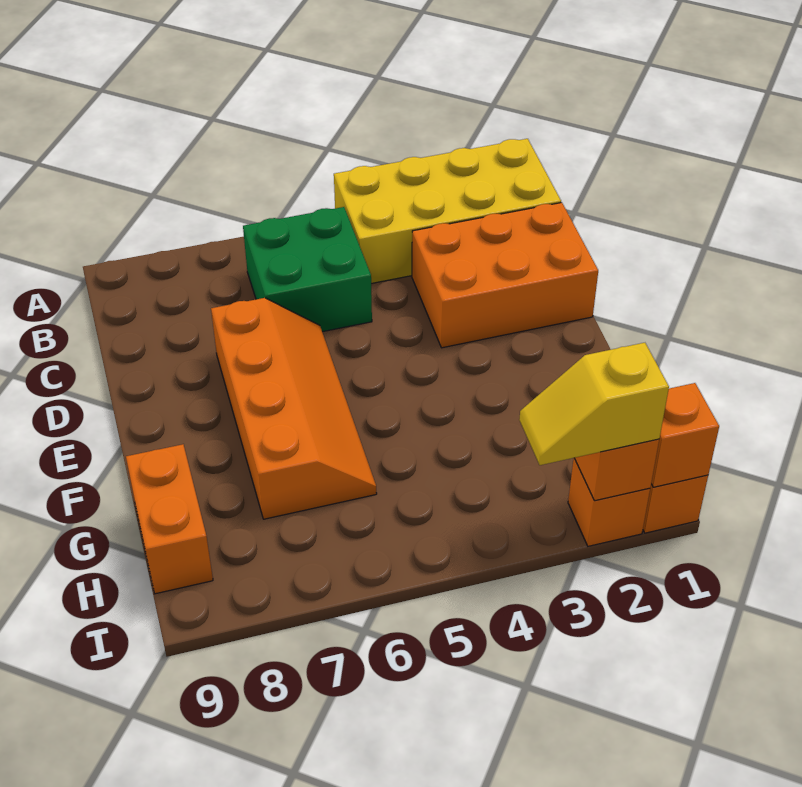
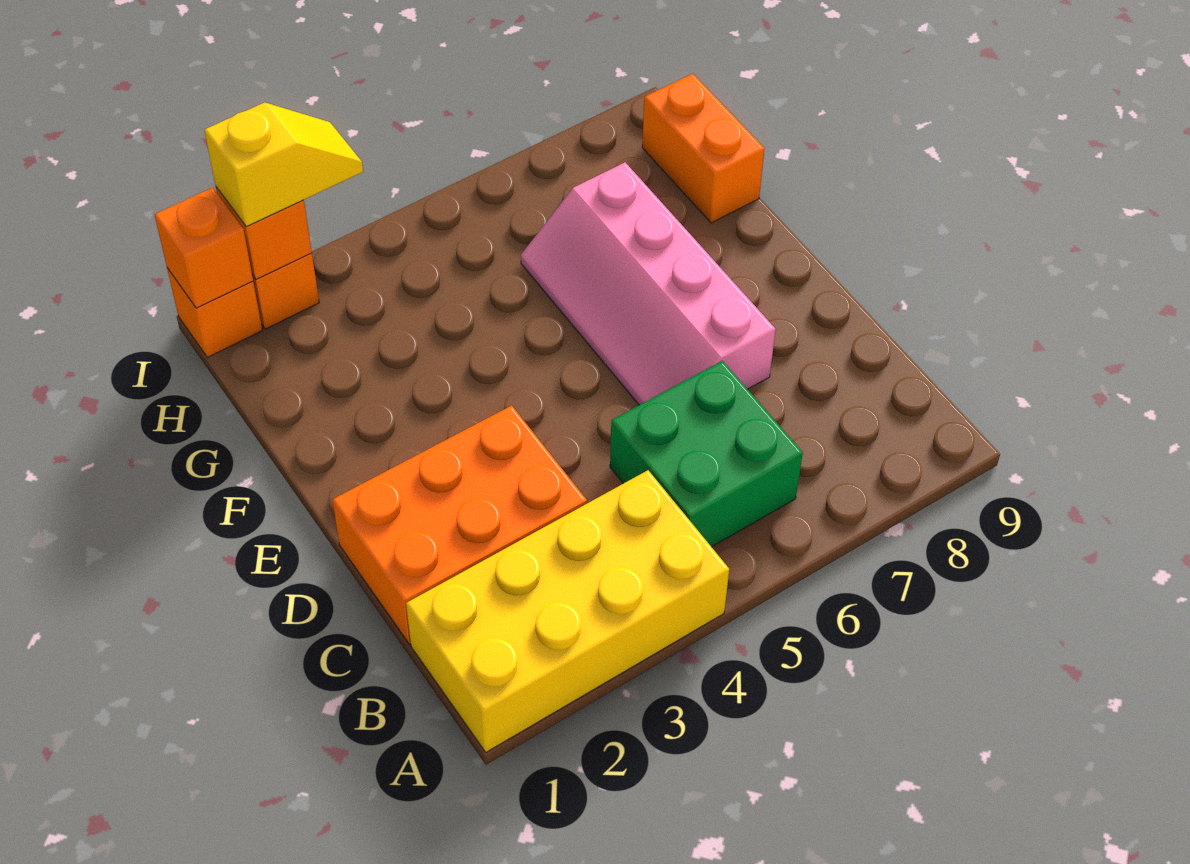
orange 2x4 slope [211,298,377,519] -> pink 2x4 slope [521,162,776,405]

